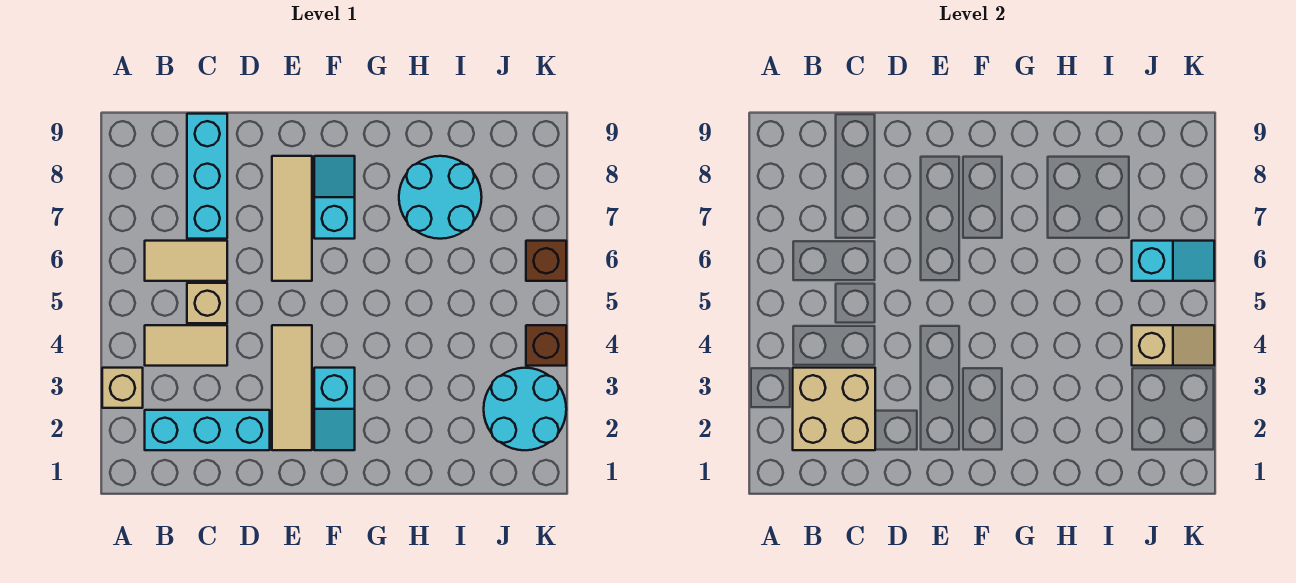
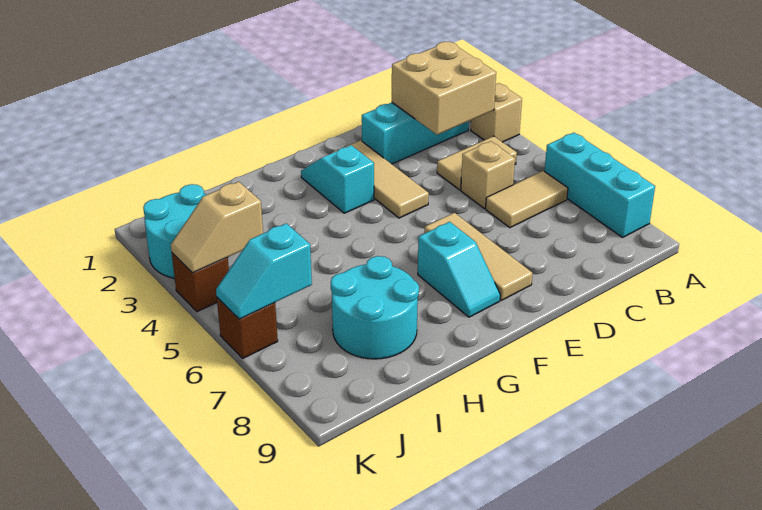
cyan 1x3 brick [187,114,227,239] -> cyan 1x3 brick moved to [545,133,655,237]

